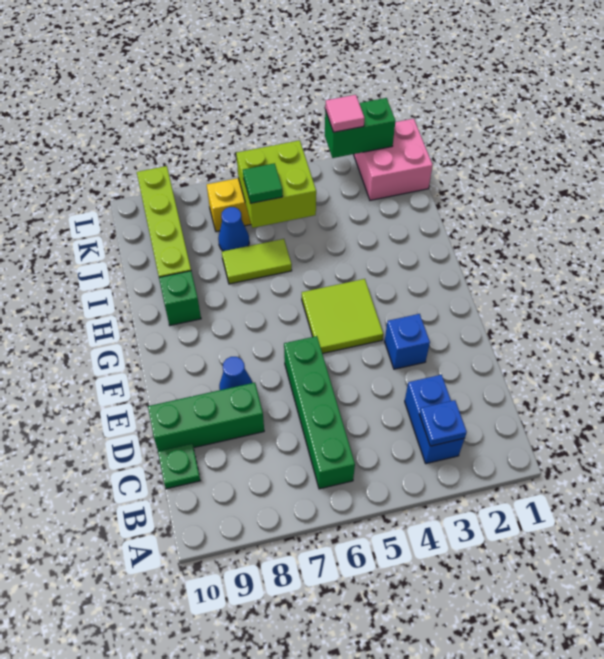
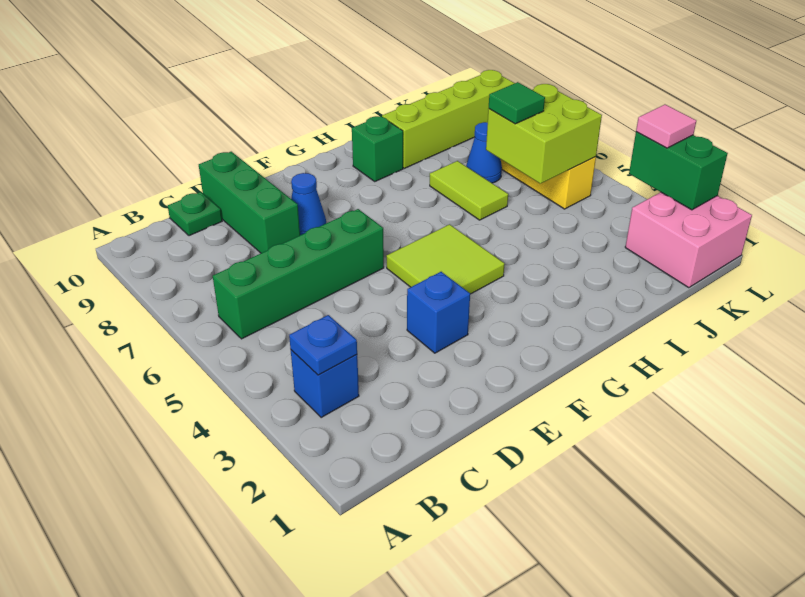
blue 1x2 brick [405,375,465,464] -> blue 1x1 brick [291,350,359,417]

